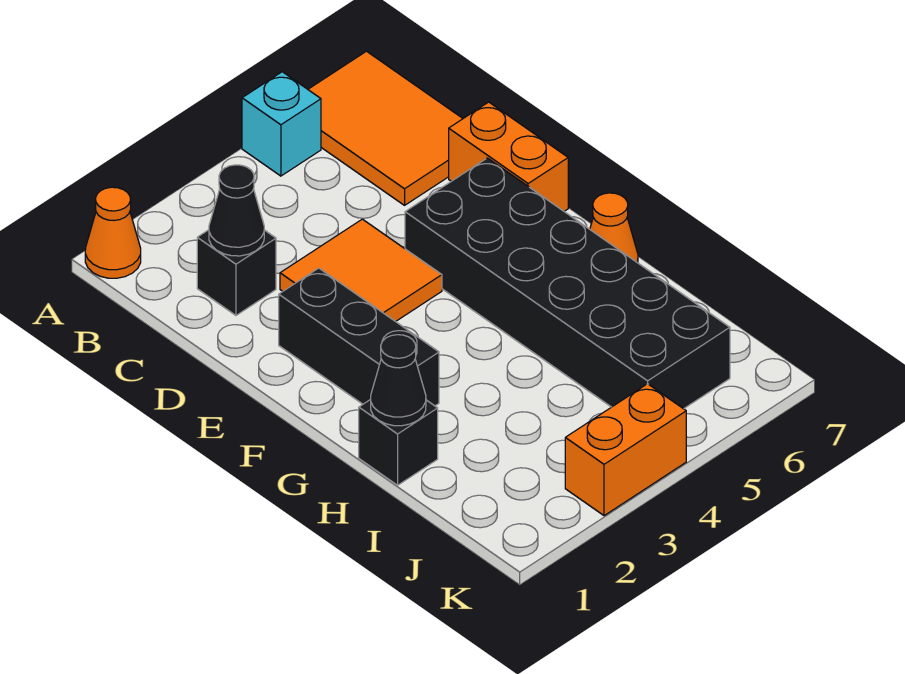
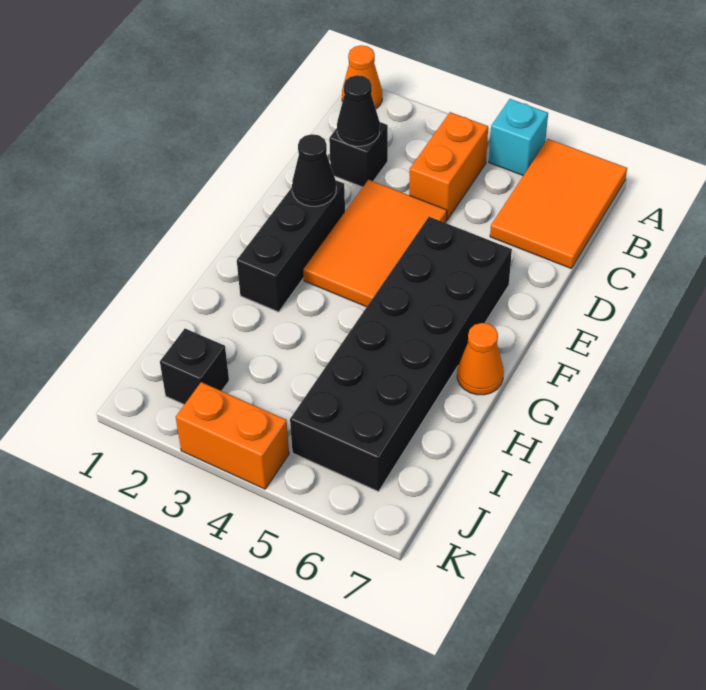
orange 2x2 tile [280,219,442,322] -> orange 2x3 tile [303,180,447,307]
orange 1x2 brick [449,102,568,211] -> orange 1x2 brick moved to [409,112,488,220]
black 1x1 brick [359,399,438,485] -> black 1x1 brick moved to [160,329,229,405]
black 1x1 cone [371,335,426,426] -> black 1x1 cone moved to [292,134,336,206]

